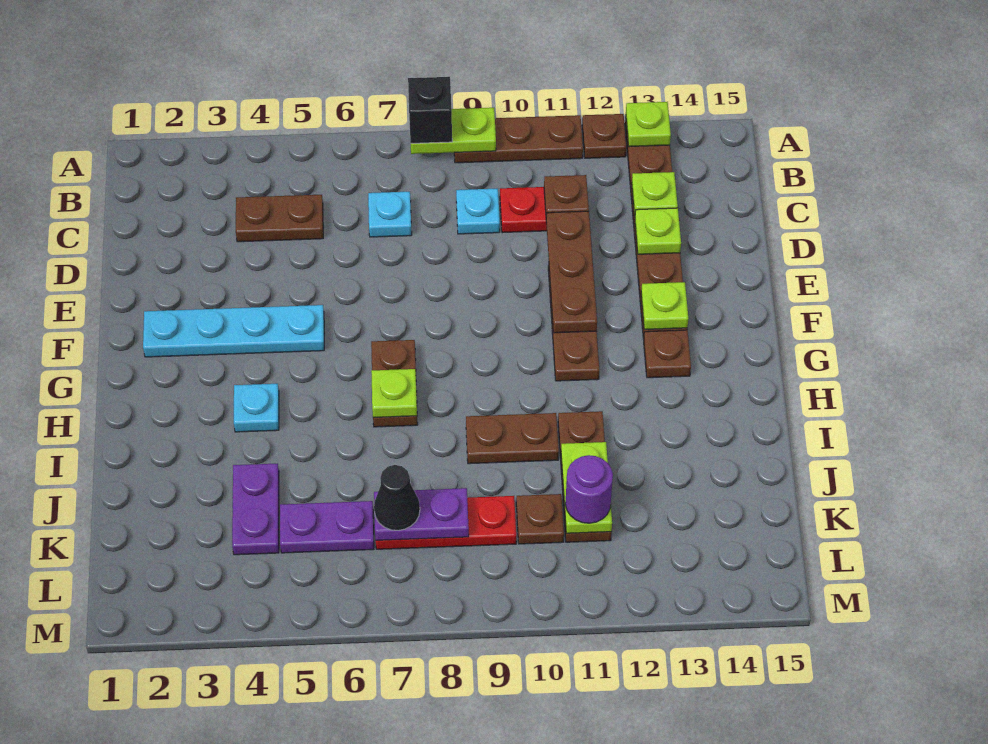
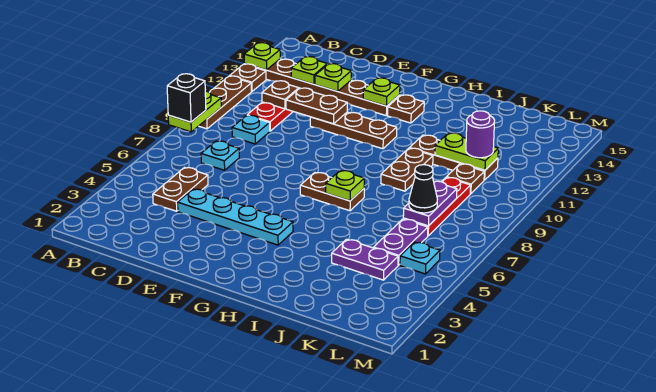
brown 1x3 plate [546,211,597,333] -> brown 1x2 plate [286,88,347,124]
cyan 1x4 plate [143,305,324,357] -> cyan 1x4 plate turned to [178,189,293,245]
cyan 1x1 plate [234,384,279,432] -> cyan 1x1 plate moved to [400,242,440,274]

